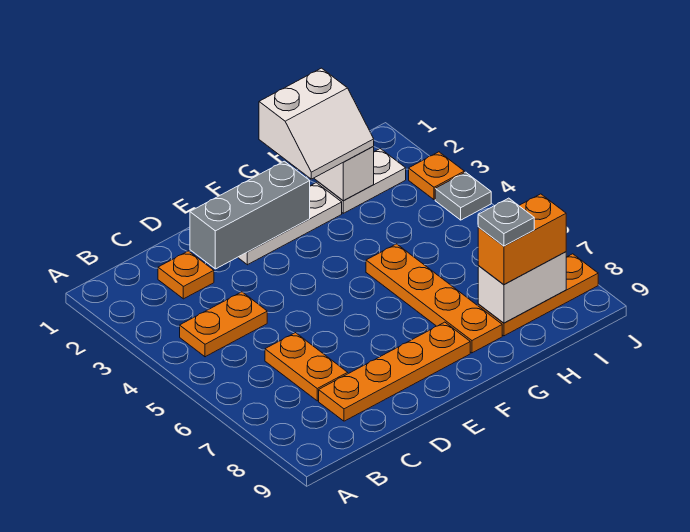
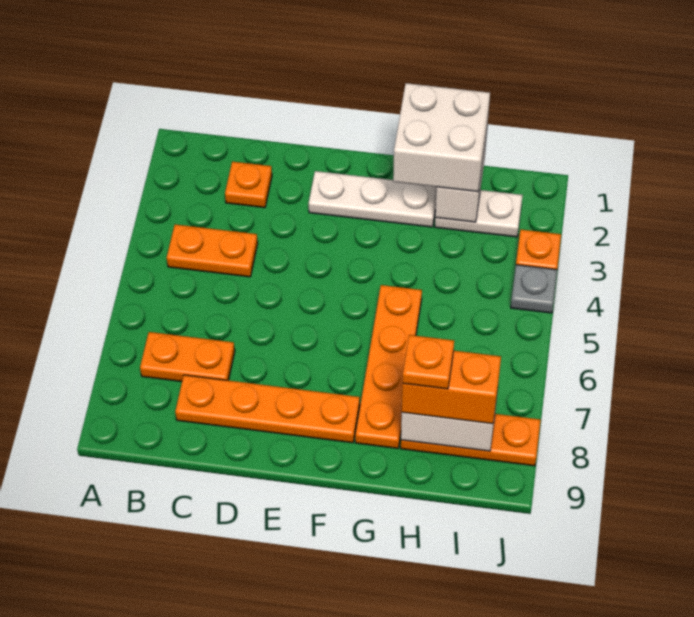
orange 1x2 plate [265,333,348,401] -> orange 1x2 plate turned to [140,332,235,382]
grey 1x3 brick [190,161,310,269] -> none
white 2x2 slope [259,68,374,179] -> white 2x2 brick [393,83,490,192]
grey 1x1 plate [478,198,534,246] -> orange 1x1 plate [403,335,454,389]

